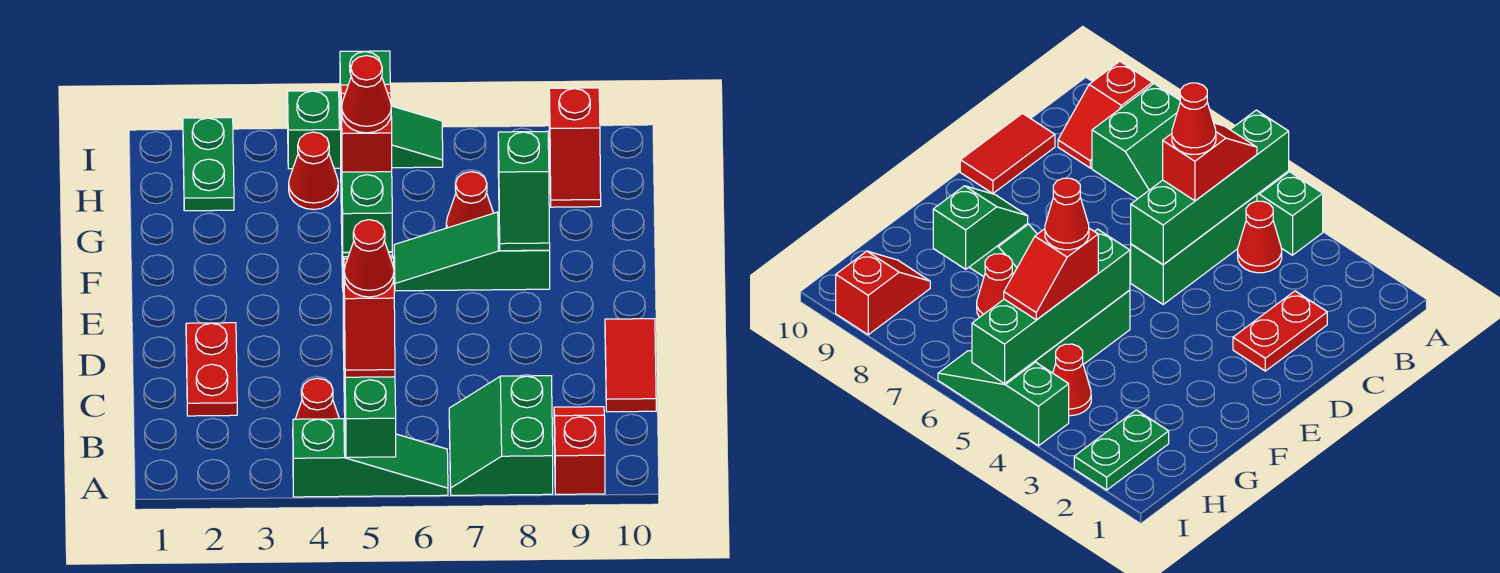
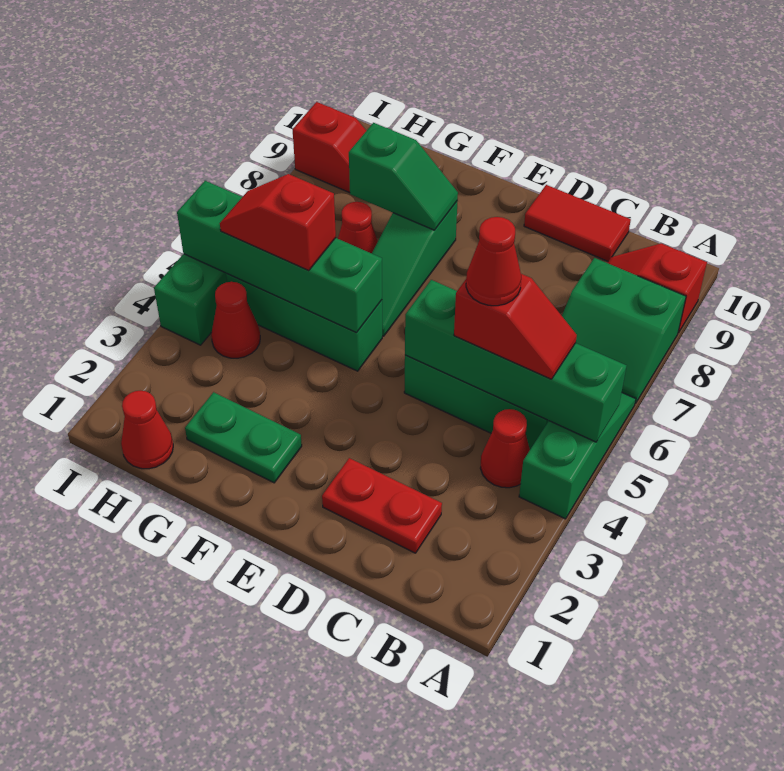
red 1x1 cone [342,56,391,133] -> red 1x1 cone moved to [121,391,173,469]
green 1x2 plate [183,118,234,211] -> green 1x2 plate moved to [185,392,302,483]

